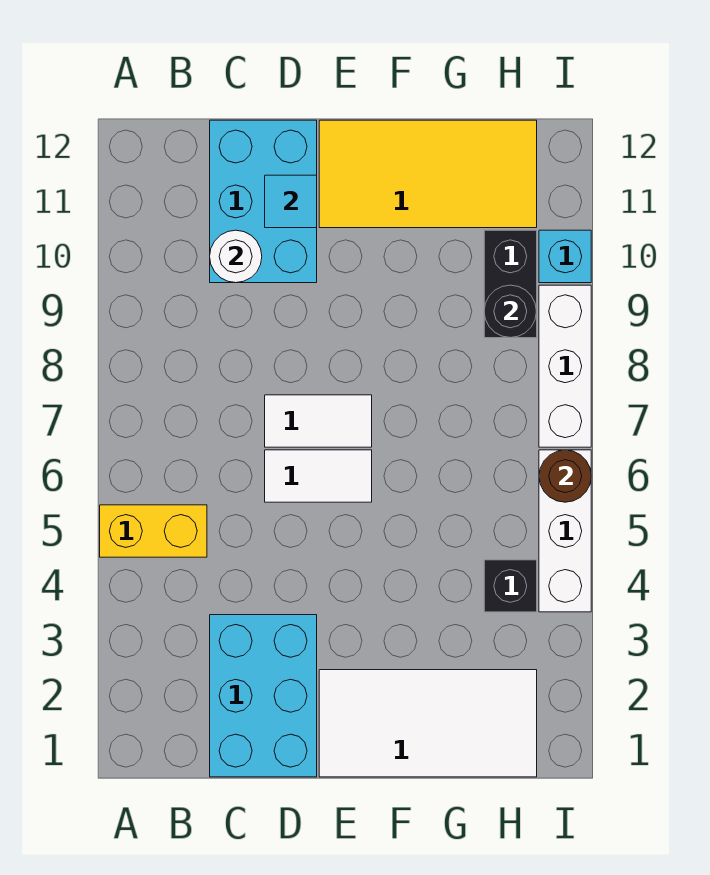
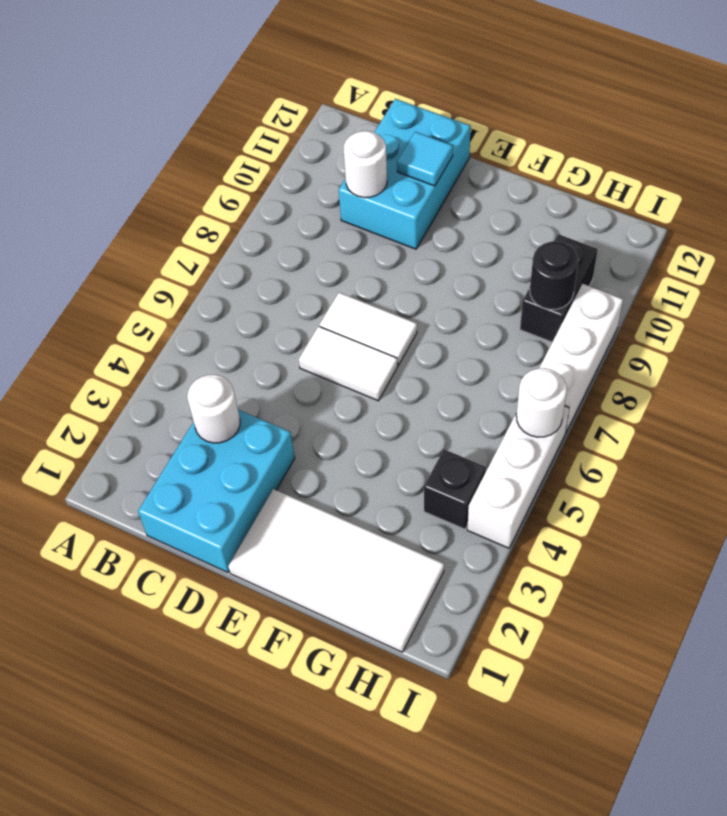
yellow 1x2 brick [100,505,207,557] -> none
none -> white 1x1 round brick [187,375,240,443]
yellow 2x4 tile [319,120,537,228] -> none
brown 1x1 round brick [539,450,591,502] -> white 1x1 round brick [516,368,567,437]
cyan 1x1 brick [539,230,591,283] -> none

